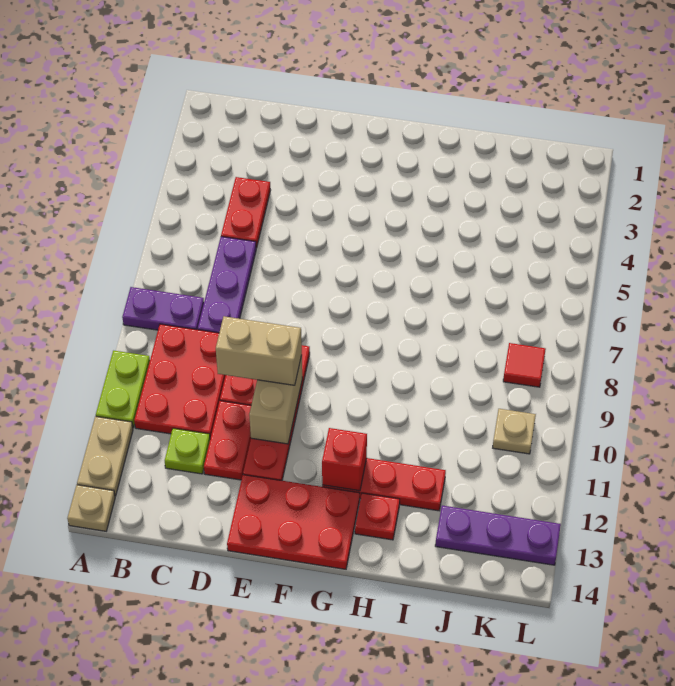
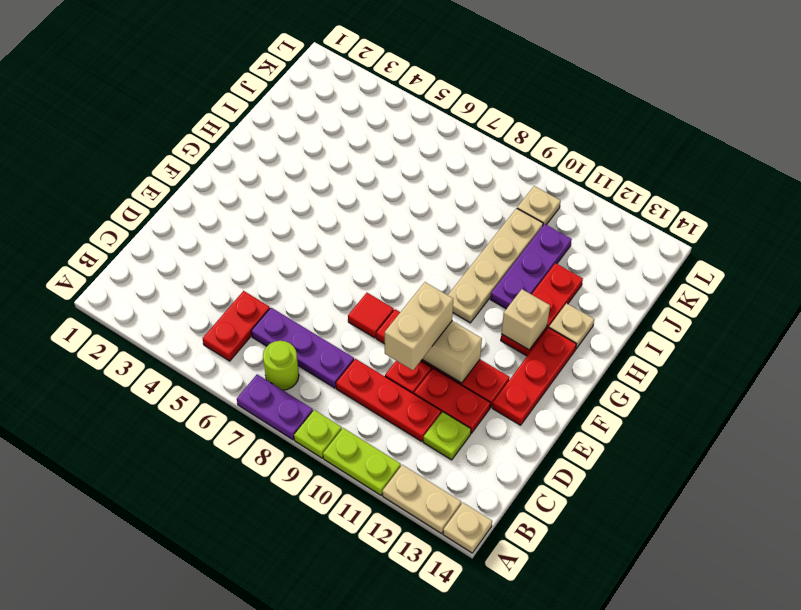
purple 1x2 plate [122,287,204,330] -> purple 1x2 plate turned to [237,374,313,440]
none -> lime 1x1 plate [294,410,342,458]
none -> lime 1x1 round brick [263,341,299,390]
red 2x3 plate [134,324,226,438] -> red 1x3 plate [336,359,441,442]
red 1x2 plate [221,177,271,248] -> red 1x2 plate turned to [202,291,270,361]
red 2x3 plate [227,475,360,569] -> red 1x3 plate [492,328,576,425]
none -> tan 1x4 plate [448,208,543,323]
red 1x1 brick [322,428,367,491] -> tan 1x1 brick [501,289,550,350]
red 1x1 plate [355,493,400,540] -> tan 1x1 plate [549,303,594,349]
purple 1x3 plate [435,506,561,565] -> purple 1x3 plate moved to [490,224,572,309]
red 1x1 tile [503,343,546,387] -> red 1x1 tile moved to [348,293,394,338]

